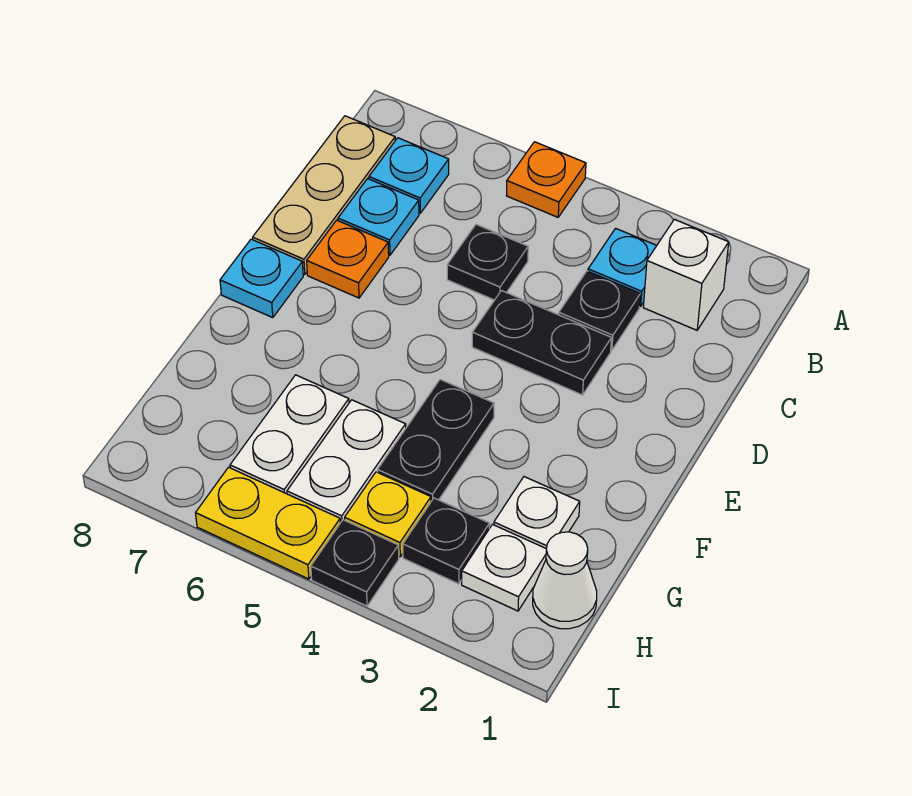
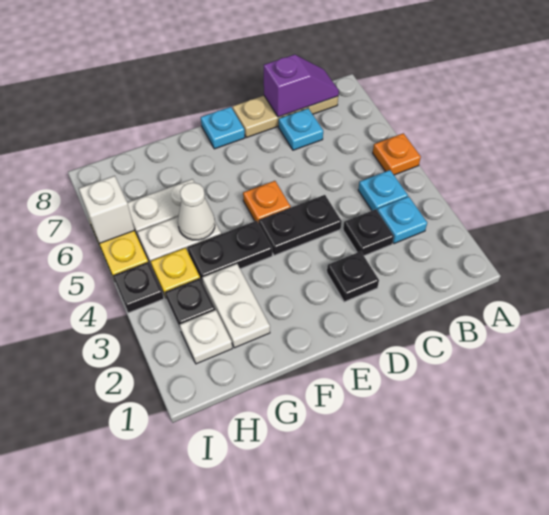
white 1x1 brick [643,219,729,330] -> white 1x1 brick moved to [79,176,135,243]
cyan 1x1 plate [369,138,449,213] -> cyan 1x1 plate moved to [358,170,408,211]
none -> purple 1x2 slope [264,54,339,117]
black 1x1 plate [447,224,528,300] -> black 1x1 plate moved to [327,251,379,302]
black 1x2 plate [472,291,611,395] -> black 1x2 plate turned to [259,195,342,255]
orange 1x1 plate [307,220,389,298] -> orange 1x1 plate moved to [243,181,291,223]
white 1x1 plate [494,477,580,549] -> white 1x2 plate [202,264,270,348]
white 1x1 cone [533,532,597,629] -> white 1x1 cone moved to [178,183,215,240]

